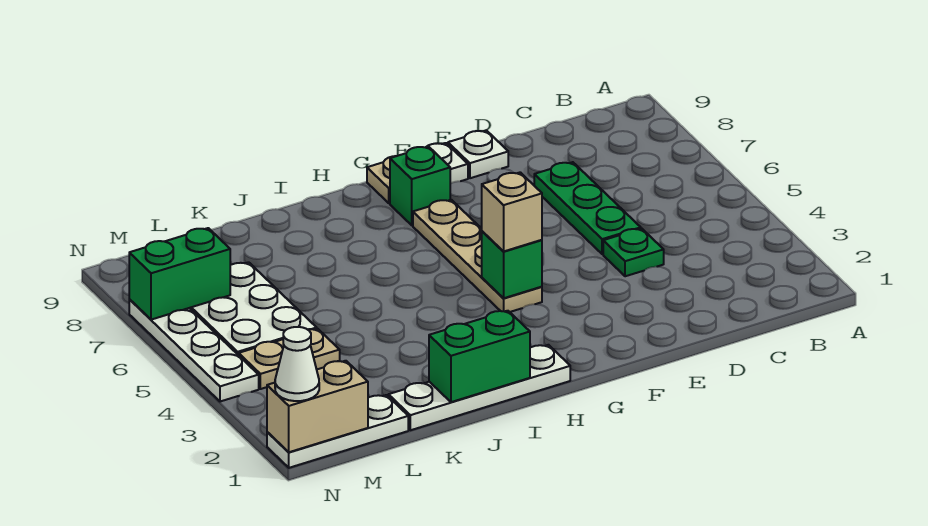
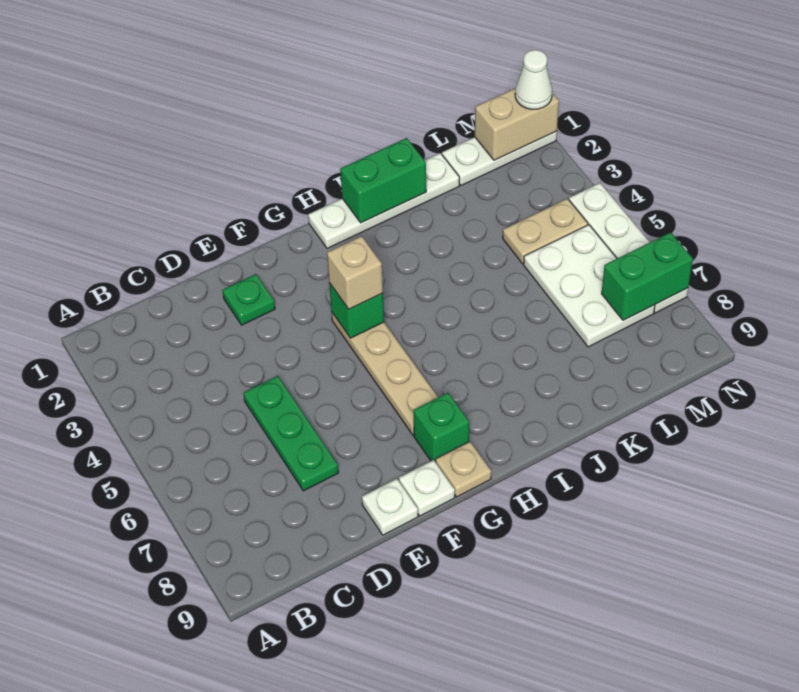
green 1x1 plate [603,228,664,276] -> green 1x1 plate moved to [223,274,275,325]

